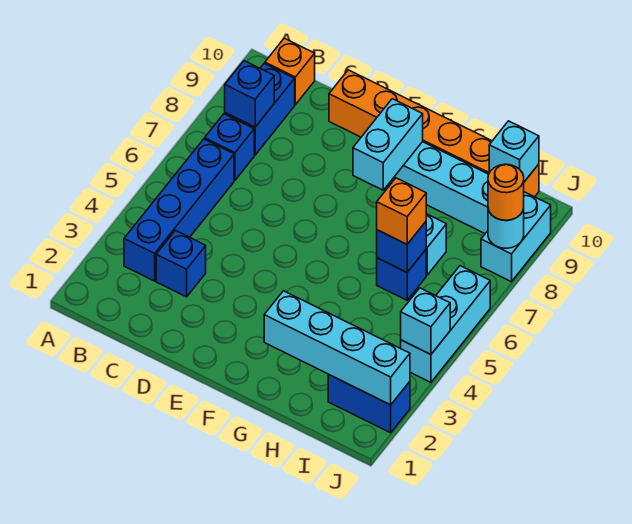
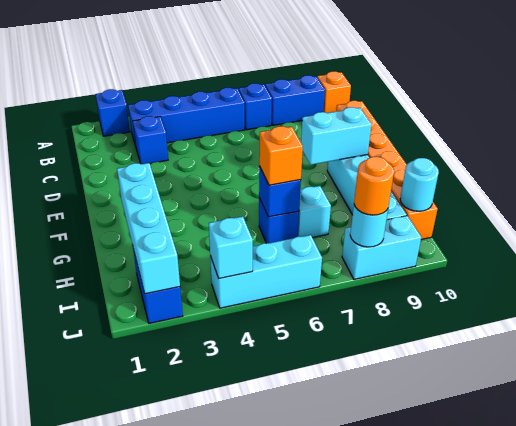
blue 1x1 brick [225,61,274,127] -> blue 1x1 brick moved to [96,89,130,136]
cyan 1x1 brick [489,121,539,182] -> cyan 1x1 round brick [400,158,439,211]

